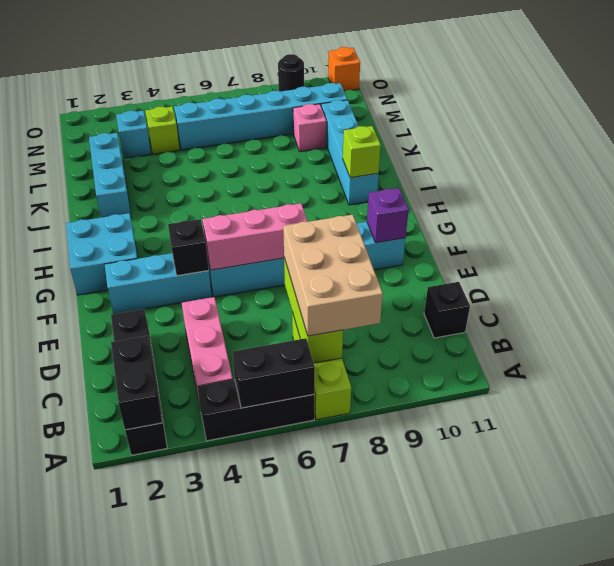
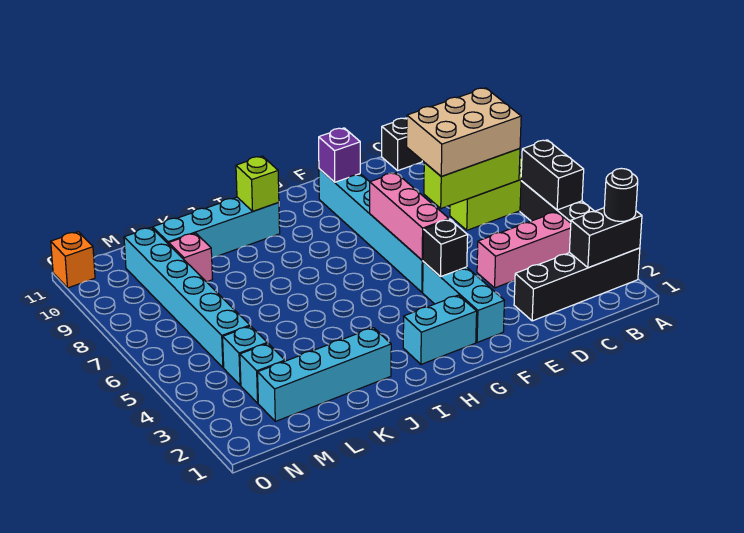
cyan 2x2 brick [66,213,138,295] -> cyan 1x2 brick [403,295,477,364]
cyan 1x3 brick [89,133,131,217] -> cyan 1x4 brick [258,328,391,421]
lime 1x1 brick [145,107,180,154] -> cyan 1x1 brick [223,326,267,385]
black 1x1 round brick [278,54,304,91] -> black 1x1 round brick moved to [604,168,638,221]

